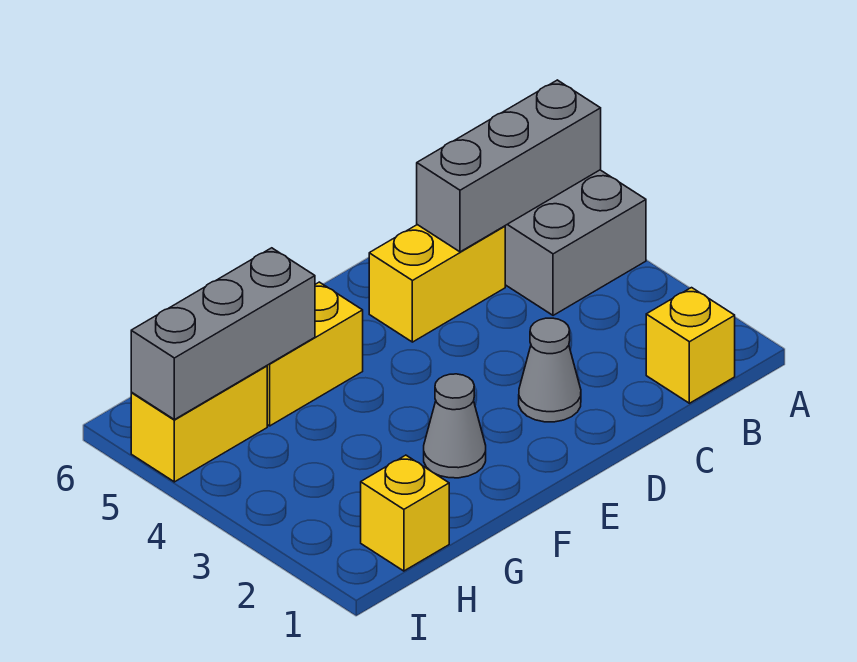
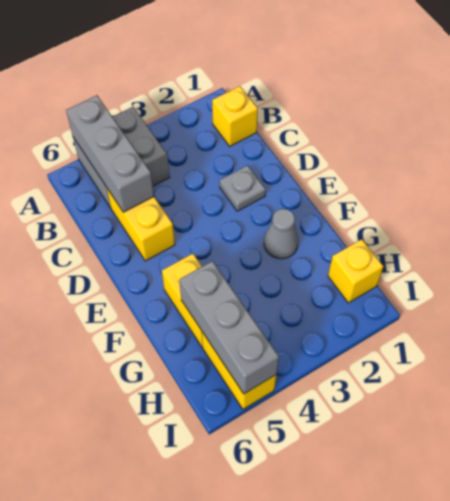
grey 1x1 cone [519,318,581,422] -> grey 1x1 plate [219,165,266,211]

